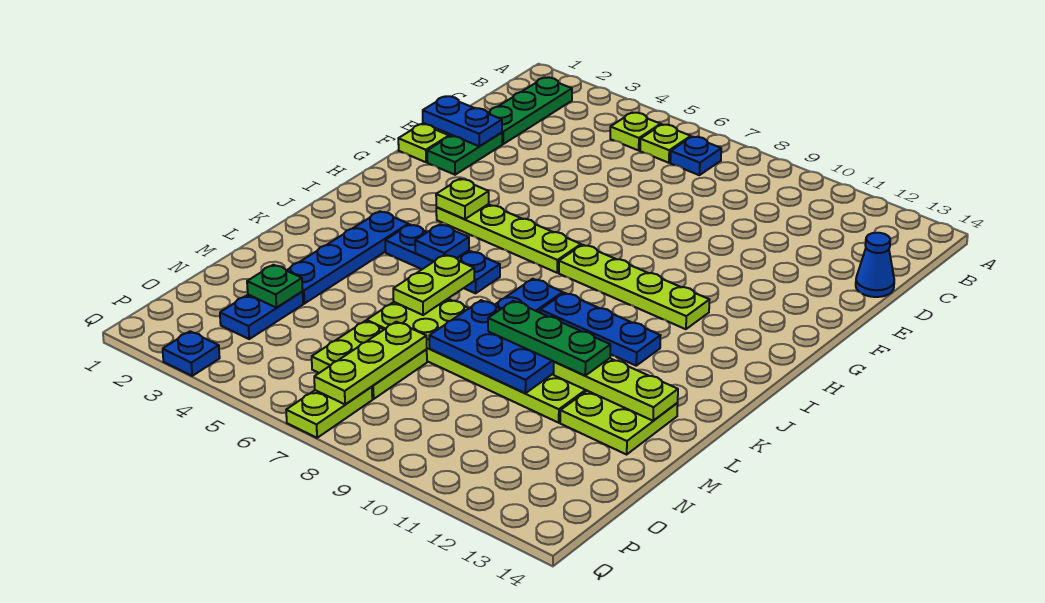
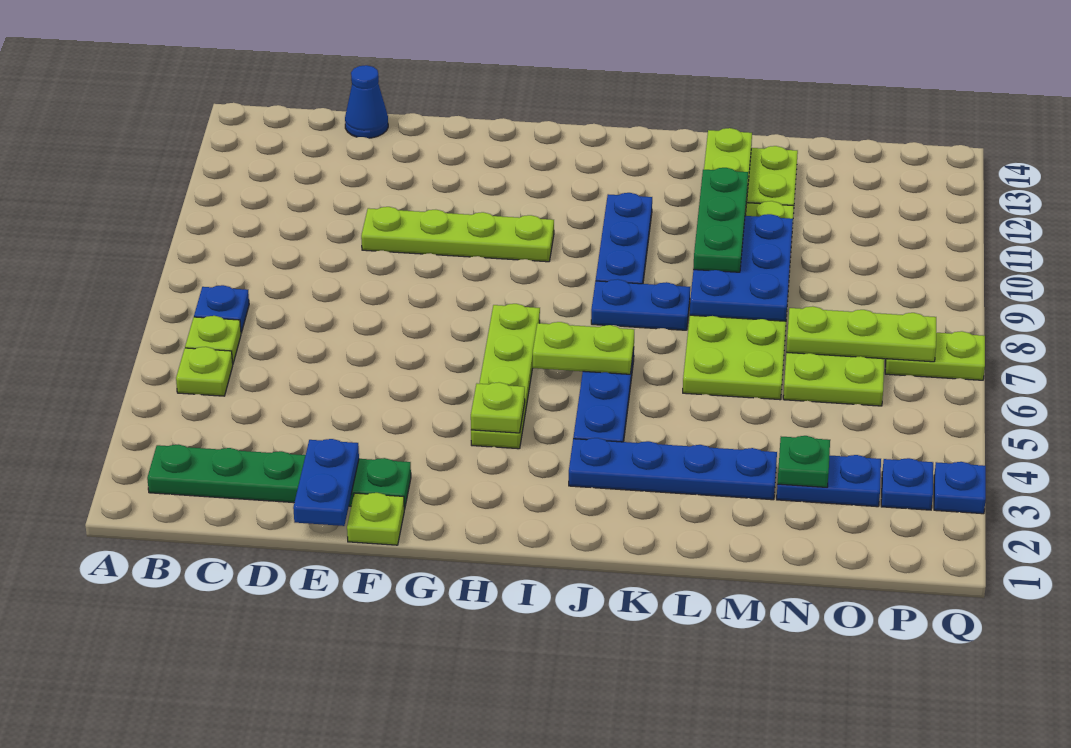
lime 1x4 plate [559,245,709,329] -> lime 1x4 plate turned to [361,207,554,262]
blue 1x1 plate [415,224,469,261] -> blue 1x1 plate moved to [881,458,933,510]
lime 1x2 plate [393,255,474,315] -> lime 1x2 plate moved to [533,322,634,374]

